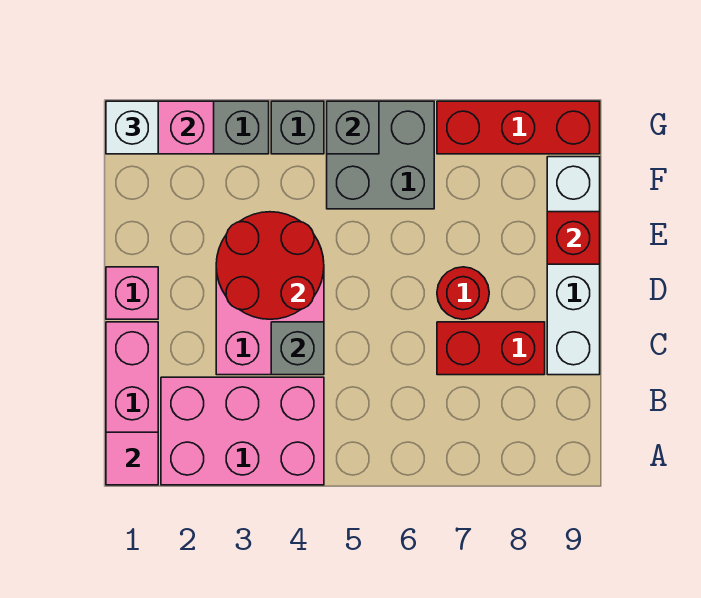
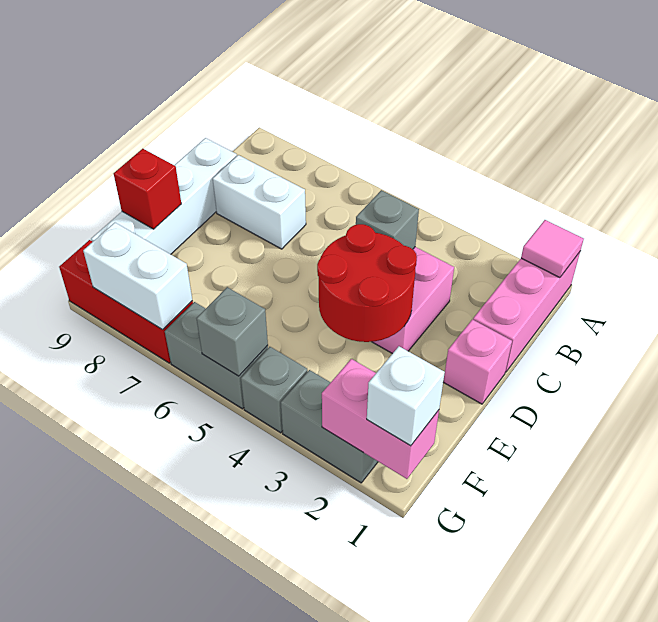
pink 2x3 brick [161,377,324,485] -> none
red 1x2 brick [437,322,545,375] -> white 1x2 brick [213,155,306,249]
red 1x1 round brick [437,267,489,319] -> none
grey 2x2 brick [327,101,434,209] -> grey 1x2 brick [165,302,268,409]
none -> white 1x2 brick [83,223,192,330]

